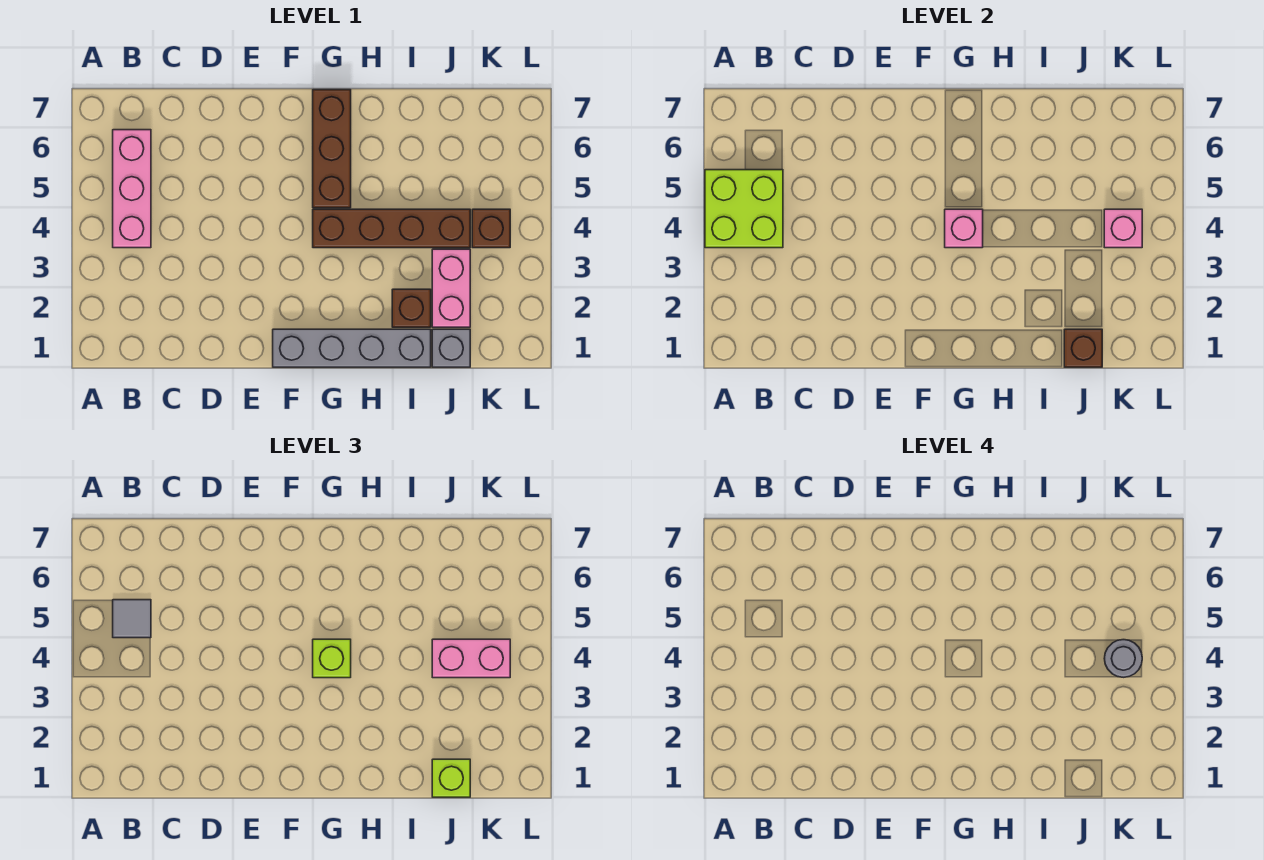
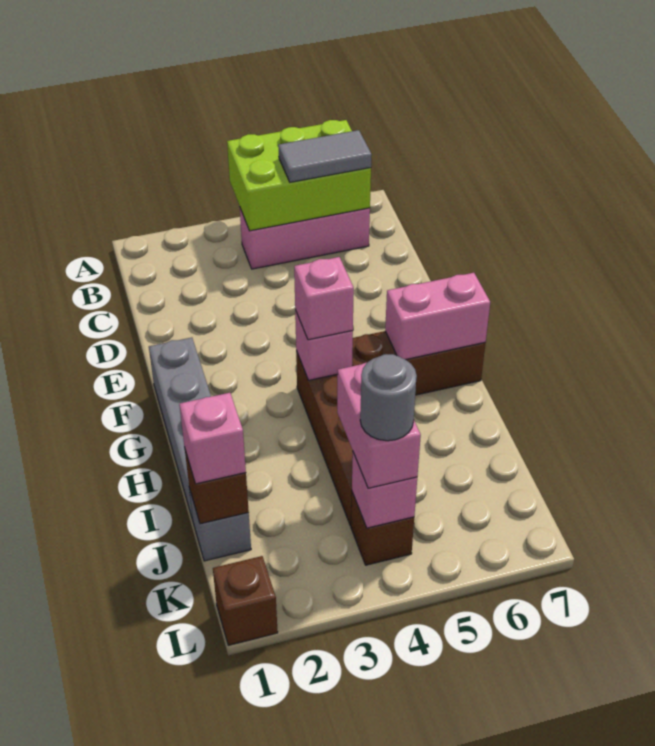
lime 2x2 brick [705,170,783,248] -> lime 2x3 brick [227,120,371,231]
grey 1x1 tile [113,600,151,638] -> grey 1x2 tile [278,130,372,182]
lime 1x1 brick [313,639,351,678] -> pink 1x1 brick [294,257,354,340]
brown 1x1 brick [392,289,431,327] -> brown 1x1 brick moved to [213,556,278,645]
lime 1x1 brick [432,759,470,797] -> pink 1x1 brick [179,393,246,484]
pink 1x2 brick [432,249,470,327] -> pink 1x2 brick moved to [385,273,490,360]

